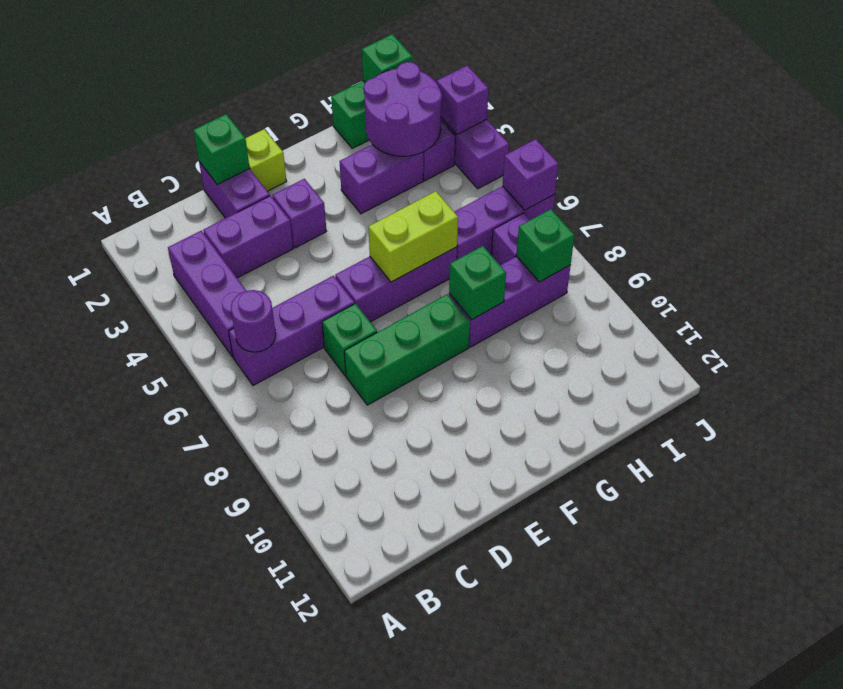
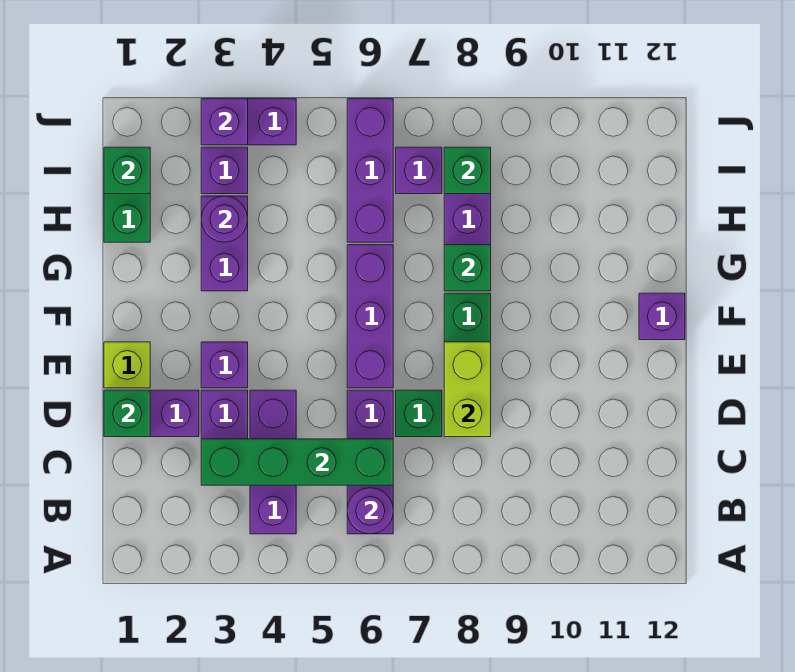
purple 1x3 brick [168,231,246,357] -> purple 1x3 brick turned to [250,390,296,534]
none -> green 1x4 brick [201,439,393,485]
lime 1x2 brick [368,191,458,282] -> lime 1x2 brick moved to [444,342,491,437]
purple 2x2 round brick [364,62,442,156] -> purple 1x1 round brick [201,196,248,242]
purple 1x1 brick [503,139,558,210] -> purple 1x1 brick moved to [639,293,685,340]

